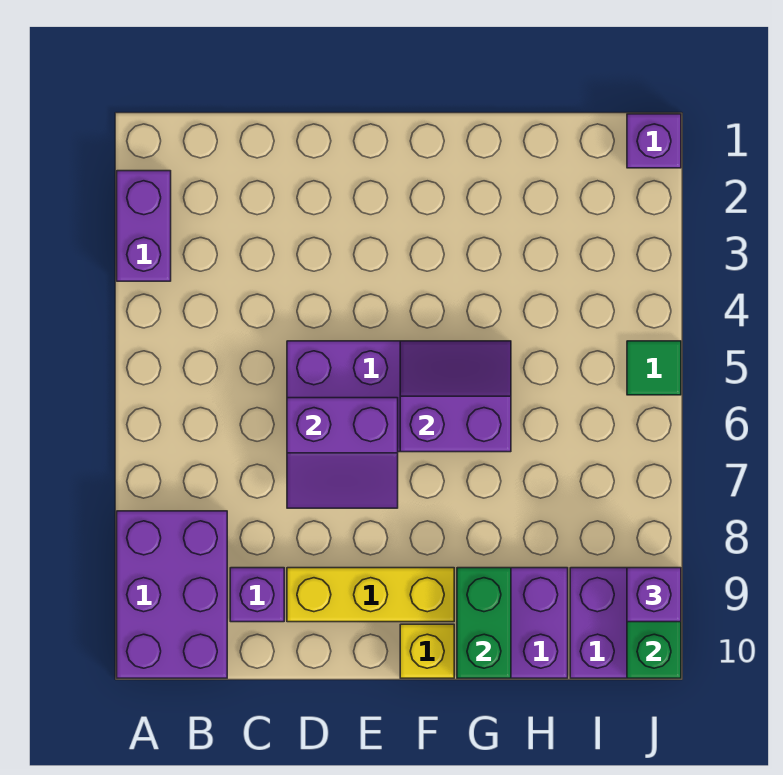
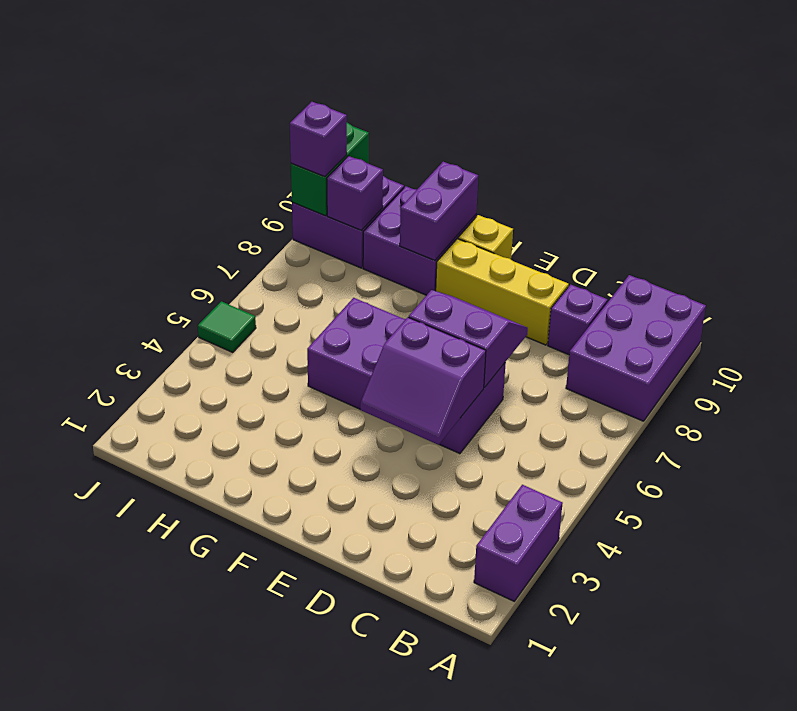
purple 2x2 slope [400,341,511,452] -> purple 2x2 slope moved to [360,317,486,445]
green 1x2 brick [457,568,511,678] -> purple 1x2 brick [400,162,478,261]
purple 1x1 brick [627,114,681,168] -> purple 1x1 brick moved to [327,156,383,231]

